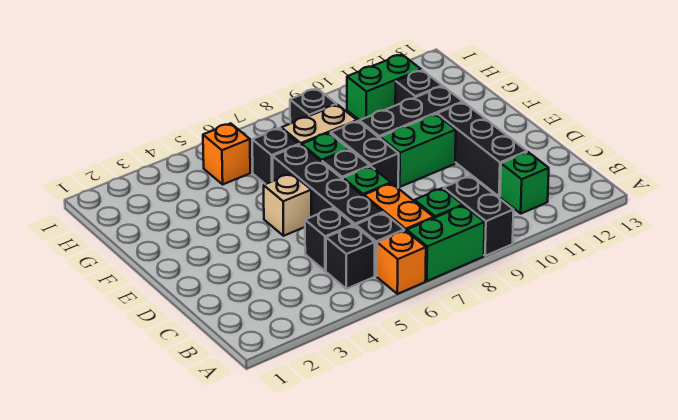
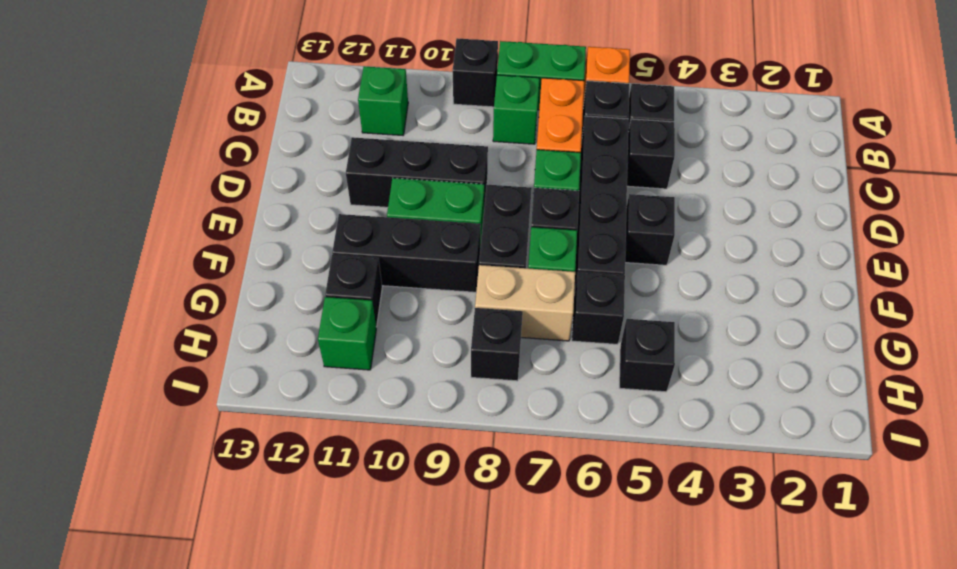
black 1x2 brick [444,176,514,256] -> black 1x1 brick [453,38,498,107]
black 1x3 brick [437,102,527,197] -> black 1x3 brick turned to [346,137,488,207]
tan 1x1 brick [264,174,311,236] -> black 1x1 brick [625,194,675,265]
orange 1x1 brick [203,123,250,184] -> black 1x1 brick [619,319,675,392]
green 1x2 brick [347,54,421,120] -> green 1x1 brick [318,297,376,370]

